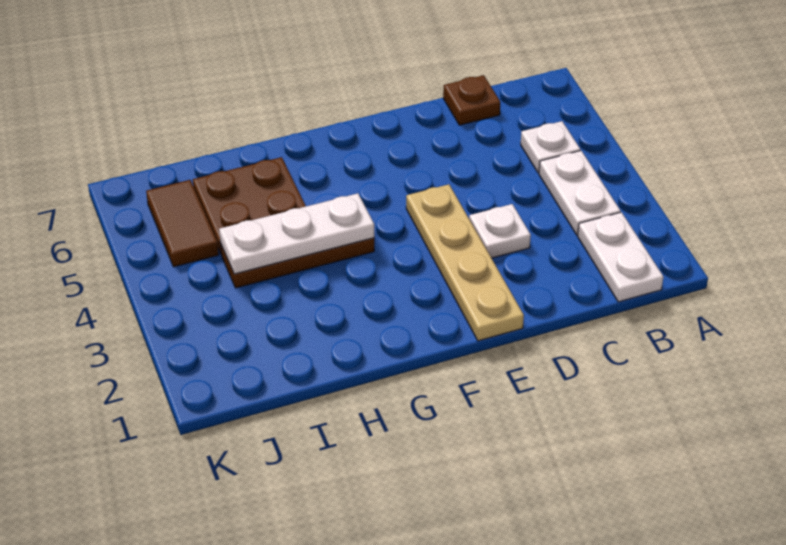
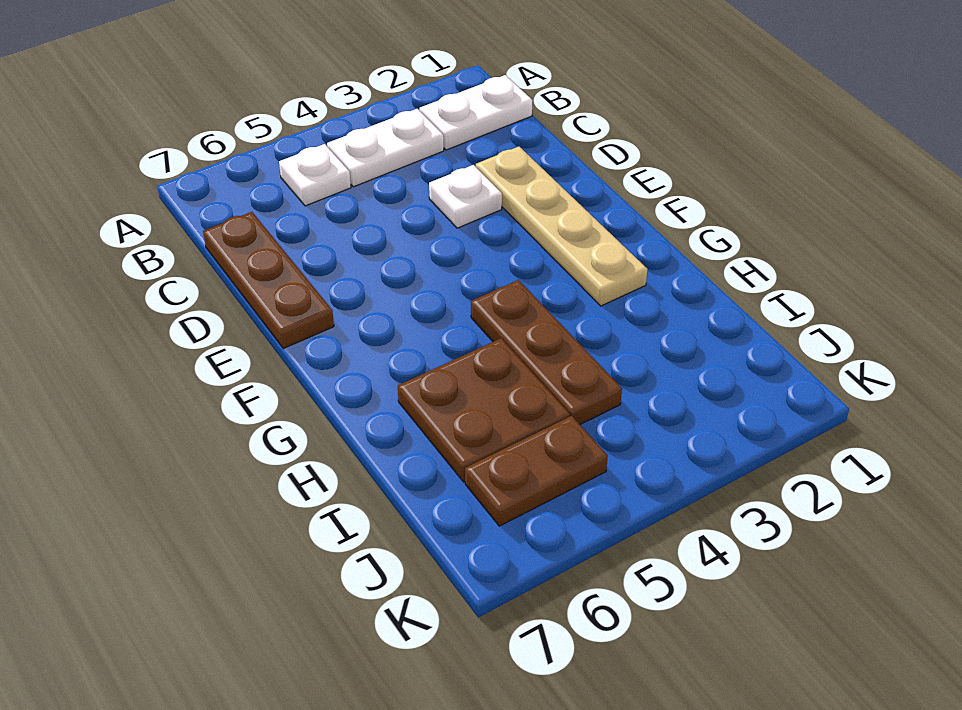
brown 1x1 plate [443,75,500,125] -> brown 1x3 plate [203,212,334,348]
tan 1x4 plate [406,184,524,341] -> tan 1x4 plate turned to [476,147,648,306]
white 1x3 plate [219,193,374,274] -> none
brown 1x2 tile [146,180,219,267] -> brown 1x2 plate [465,416,608,526]

